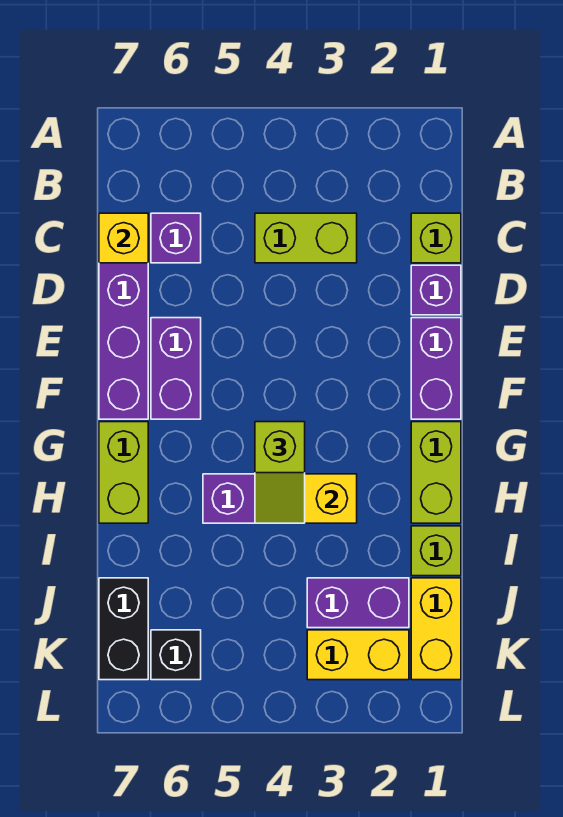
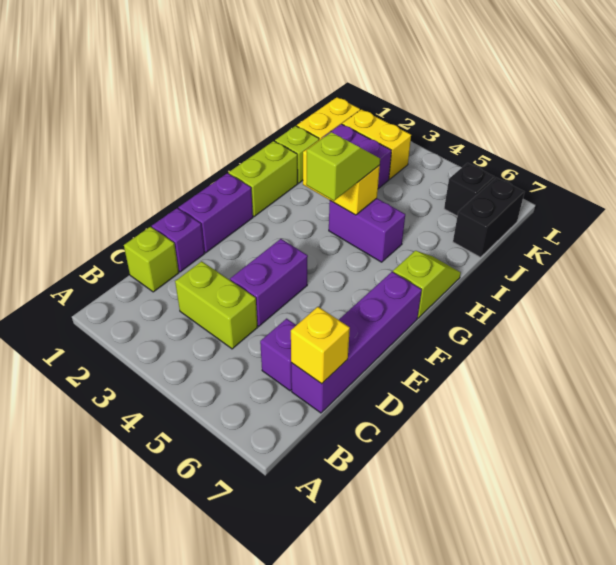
purple 1x2 brick [151,318,201,419] -> purple 1x2 brick moved to [230,239,308,326]
lime 1x2 brick [99,422,148,523] -> lime 1x2 slope [393,251,461,318]

